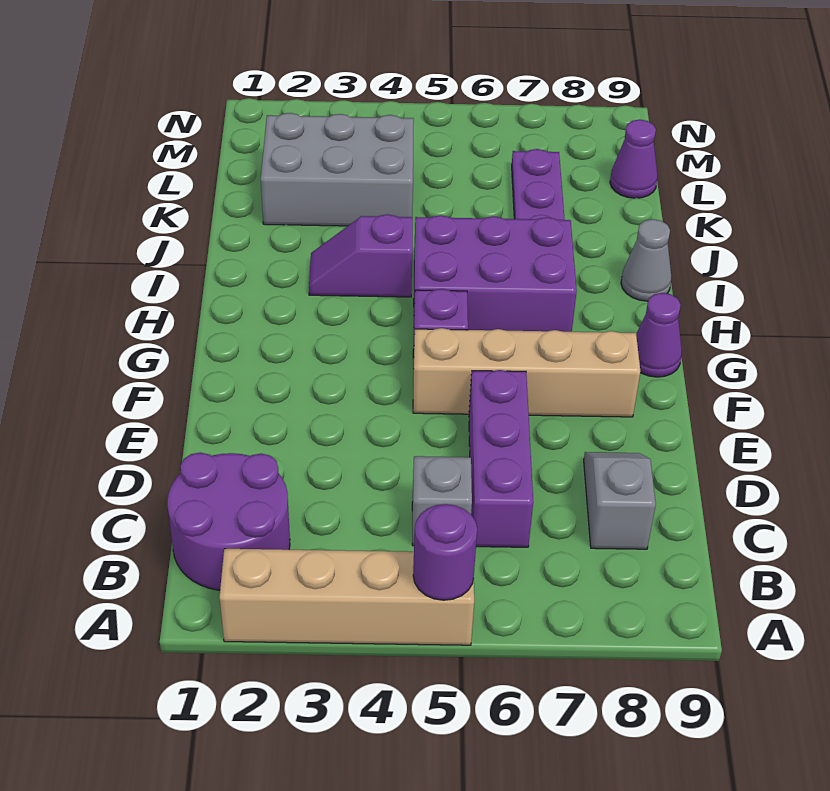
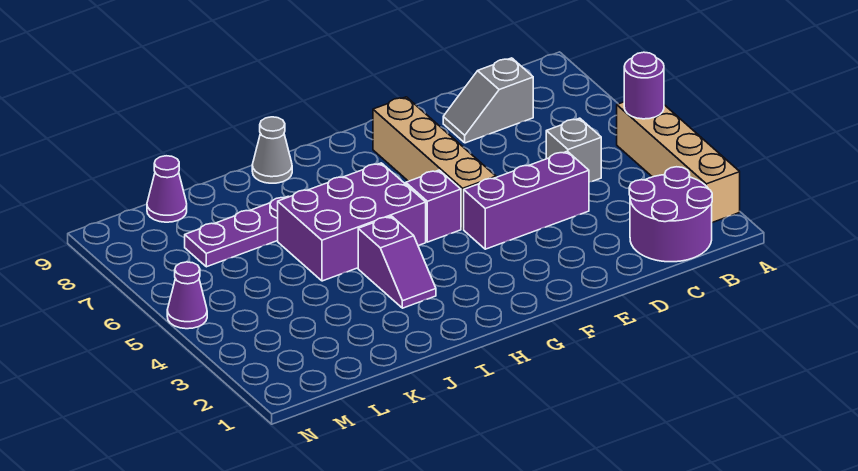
purple 1x3 brick [469,370,533,547] -> purple 1x3 brick moved to [464,151,589,249]
purple 1x1 cone [636,293,682,377] -> purple 1x1 cone moved to [167,262,207,329]
purple 2x3 brick [414,215,577,332] -> purple 2x3 brick turned to [278,163,426,281]
grey 2x3 brick [261,113,414,226] -> none

